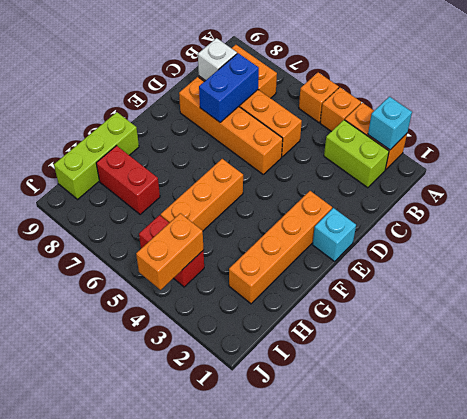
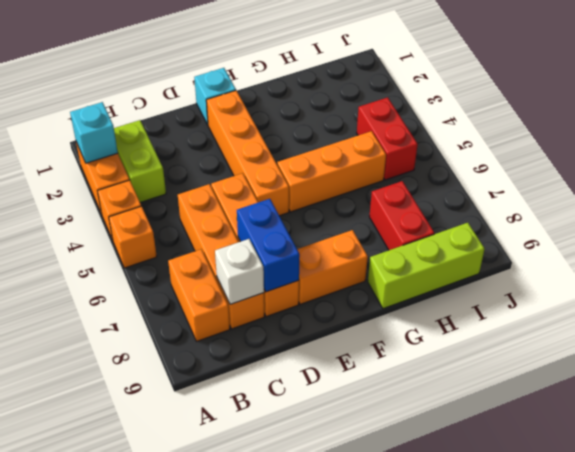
blue 1x2 brick [199,53,259,122] -> blue 1x2 brick turned to [237,199,300,292]
orange 1x4 brick [229,191,332,304] -> orange 1x4 brick turned to [206,90,289,216]
orange 1x2 brick [136,213,204,290] -> orange 1x2 brick moved to [297,230,368,304]

